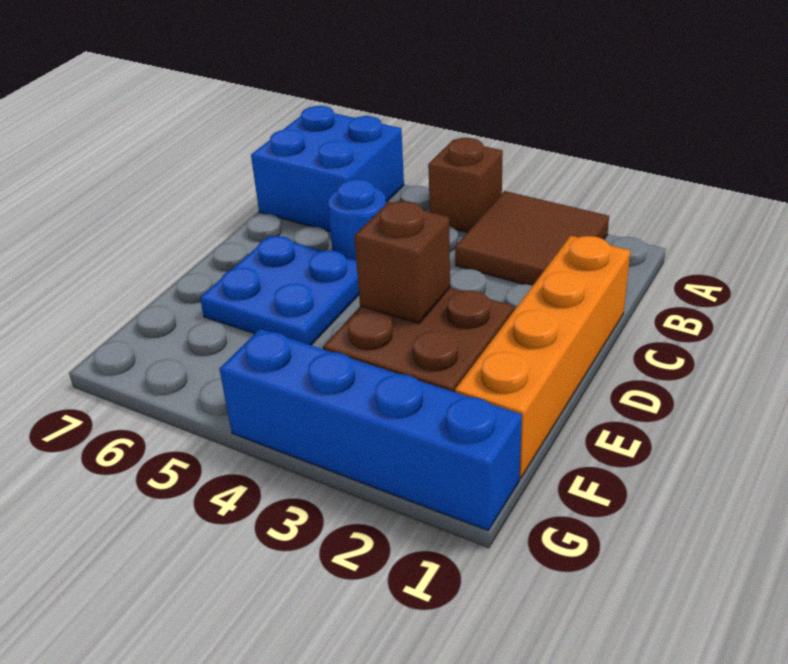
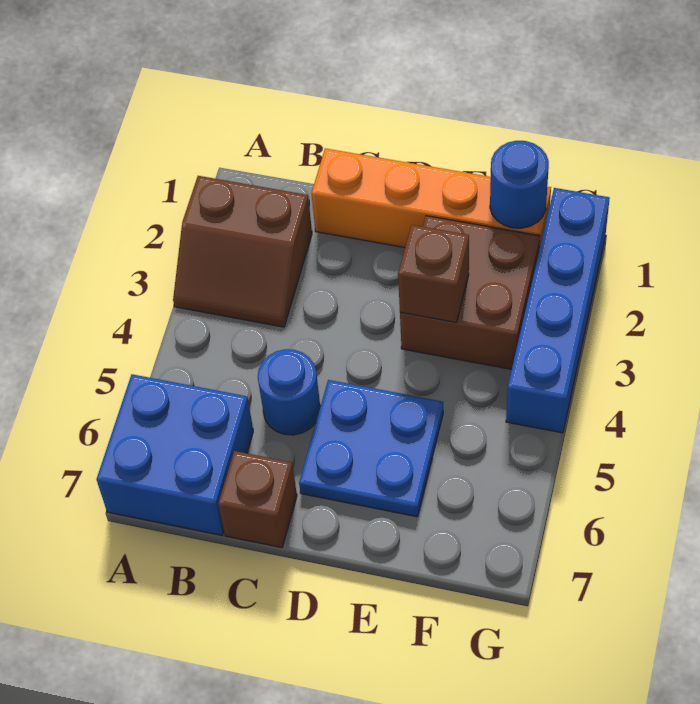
brown 2x2 tile [455,191,609,286] -> brown 2x2 slope [173,176,312,327]
brown 1x1 brick [428,138,503,233] -> brown 1x1 brick moved to [218,451,297,548]
none -> blue 1x1 round brick [490,141,549,228]

